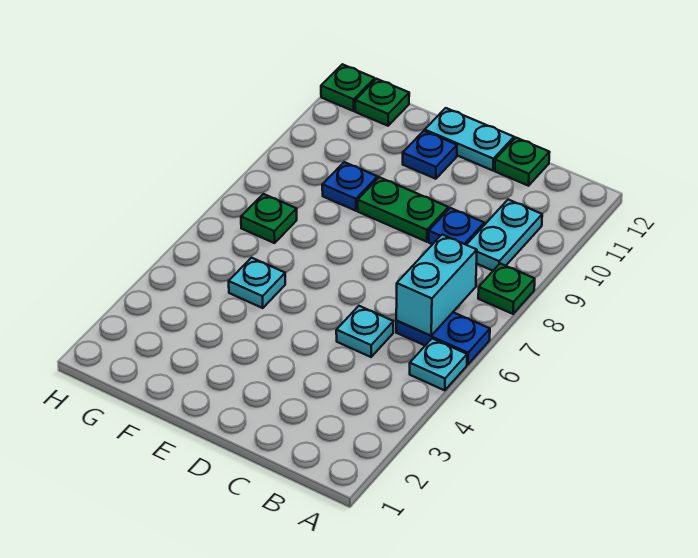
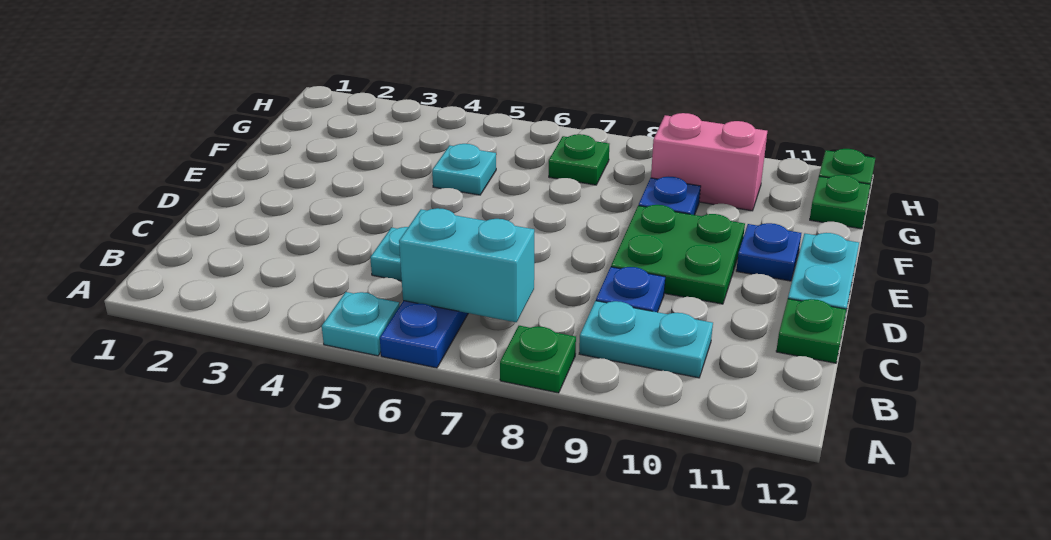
green 1x2 plate [358,177,448,242] -> green 2x2 plate [611,205,745,304]
none -> pink 1x2 brick [651,113,767,211]

